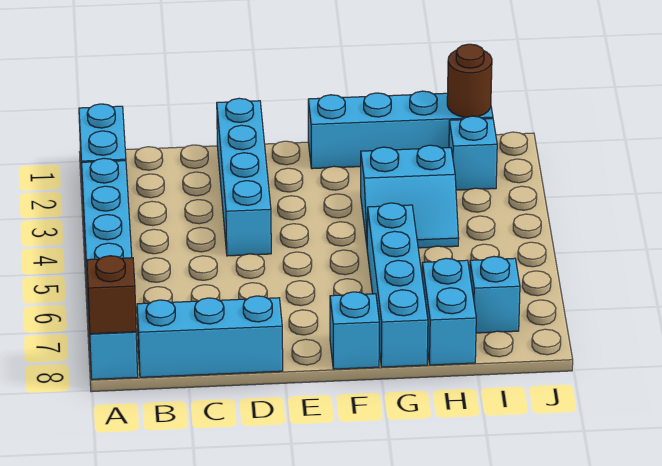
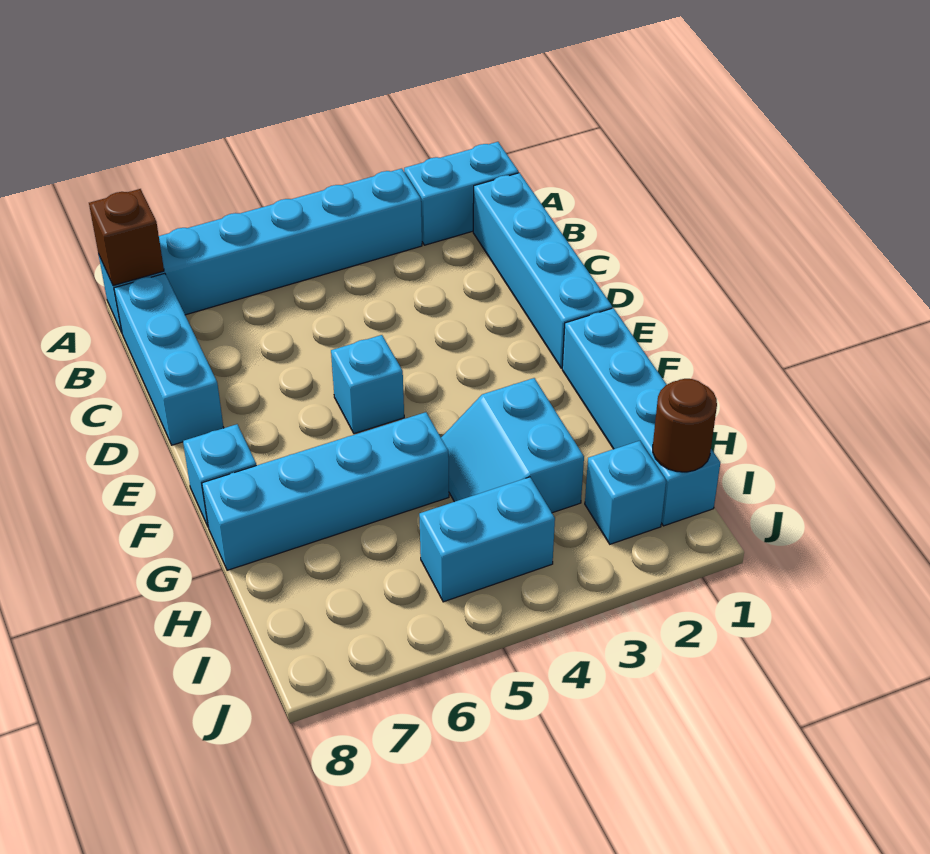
cyan 1x4 brick [217,98,271,256] -> cyan 1x4 brick turned to [473,173,612,368]
cyan 1x2 brick [422,258,476,365] -> cyan 1x2 brick moved to [419,477,555,602]
cyan 1x1 brick [470,257,520,333] -> cyan 1x1 brick moved to [331,335,404,434]

